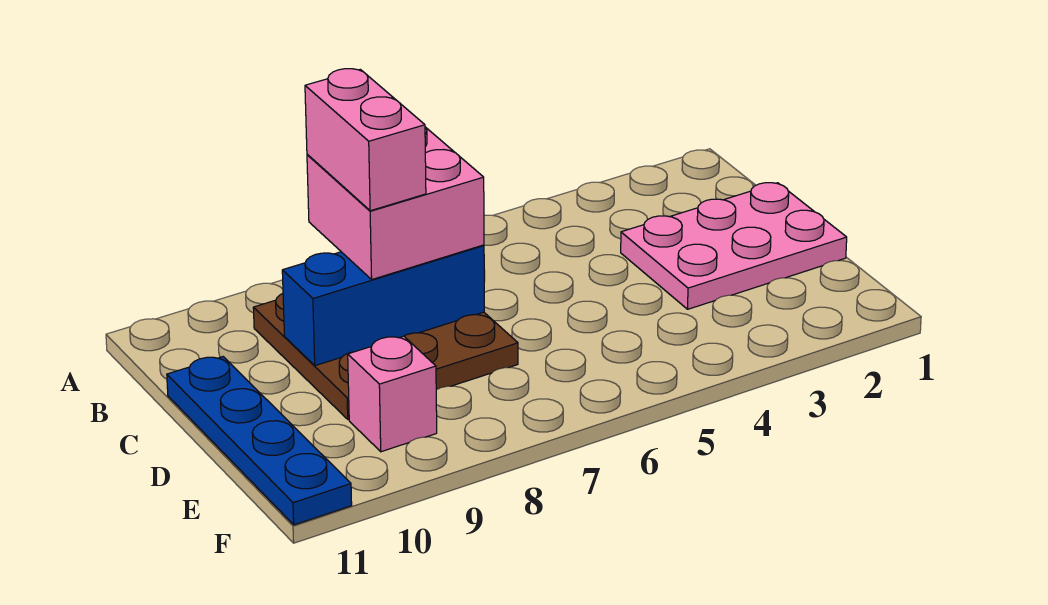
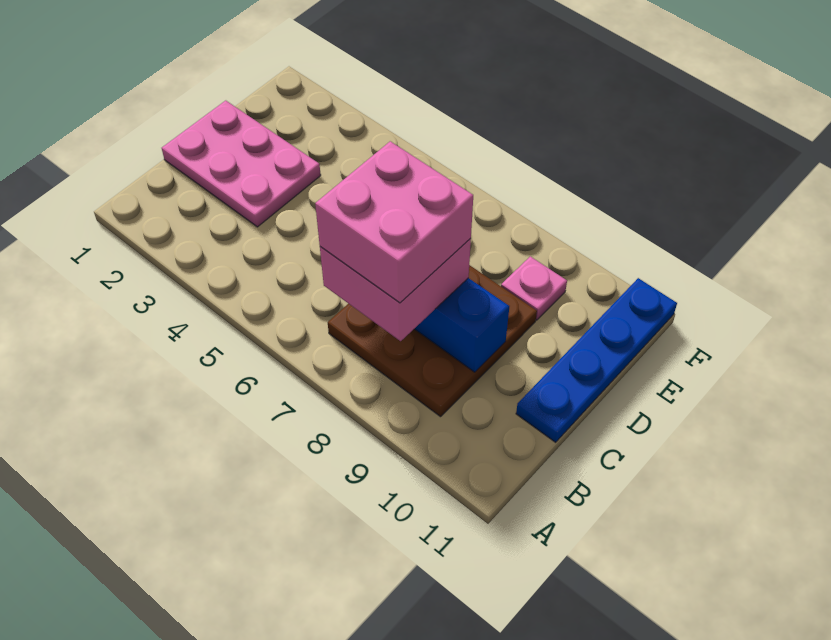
pink 1x2 brick [305,69,426,211] -> pink 2x2 brick [315,141,473,303]
pink 1x1 brick [348,336,437,452] -> pink 1x1 plate [501,256,567,320]

